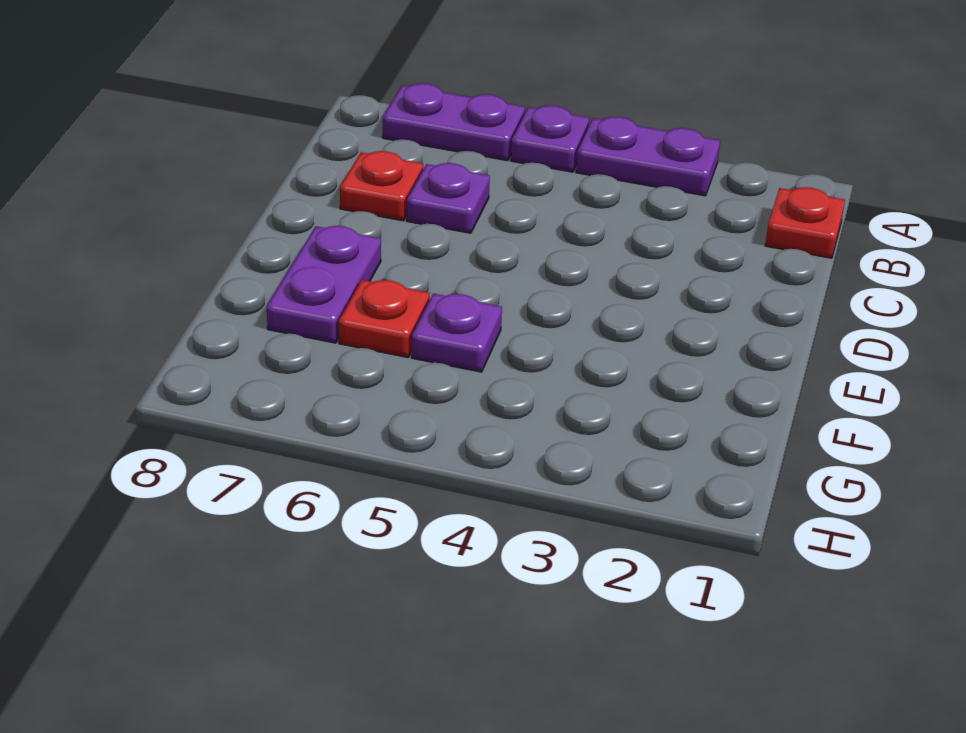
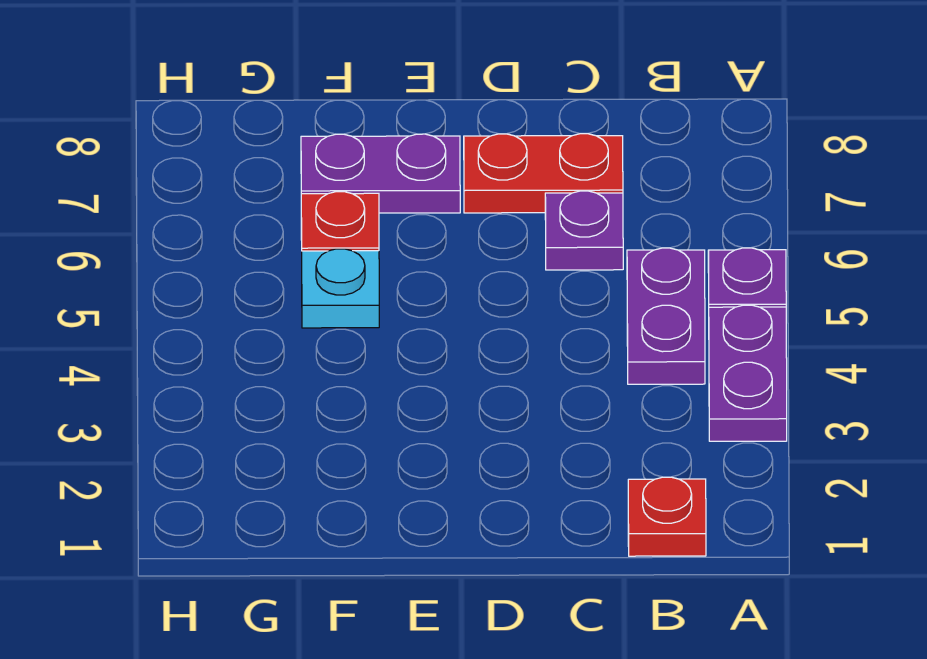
purple 1x2 plate [383,83,525,161] -> purple 1x2 plate moved to [627,248,705,384]
red 1x1 plate [340,151,423,221] -> red 1x2 plate [464,134,623,213]
purple 1x1 plate [412,293,502,372] -> cyan 1x1 plate [302,249,379,328]

